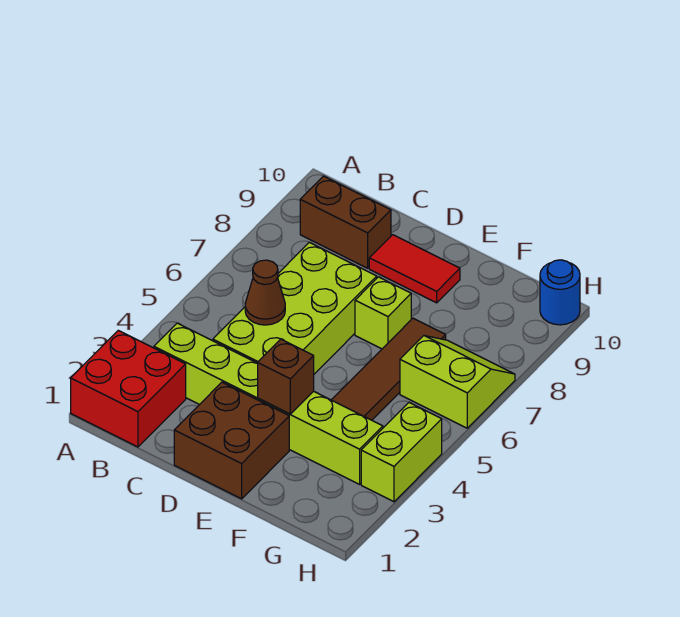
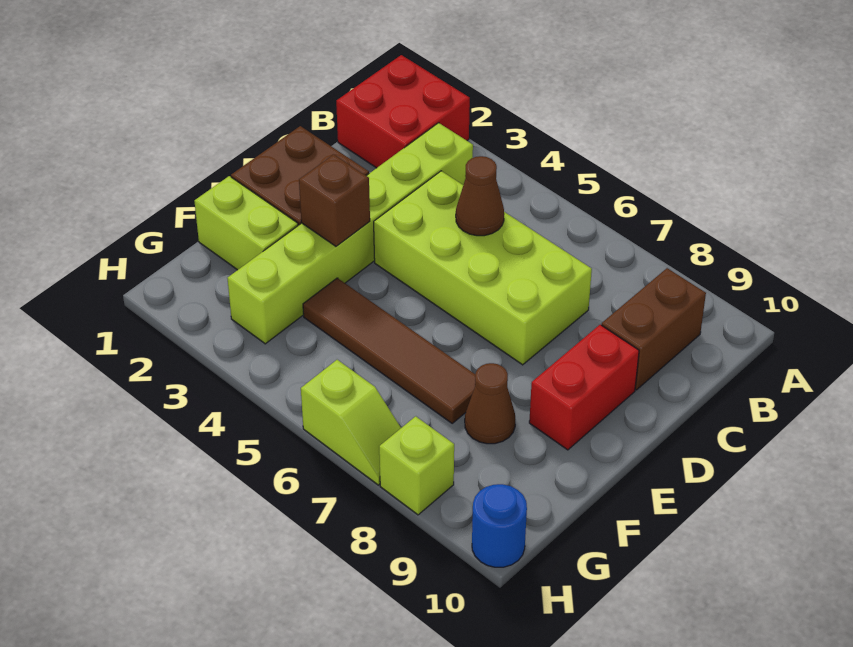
red 1x2 tile [369,235,460,303] -> red 1x2 brick [529,325,639,450]
lime 1x1 brick [355,277,411,349] -> lime 1x1 brick moved to [379,416,454,515]
none -> brown 1x1 cone [465,363,515,444]
lime 2x2 slope [400,336,515,428] -> lime 1x2 slope [301,360,401,485]
lime 1x2 brick [361,403,442,502] -> lime 1x2 brick moved to [194,176,298,270]

